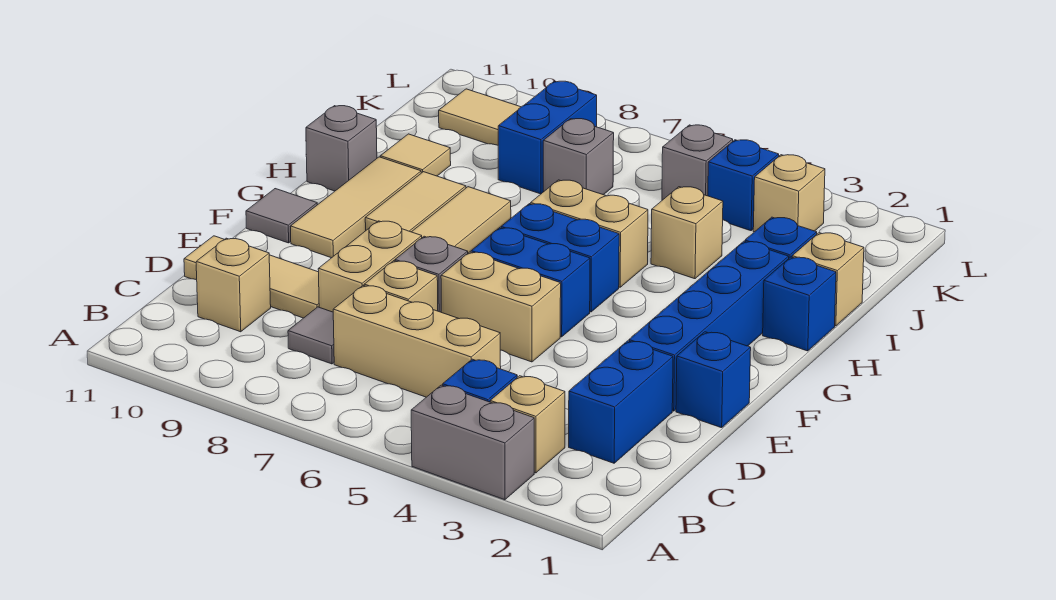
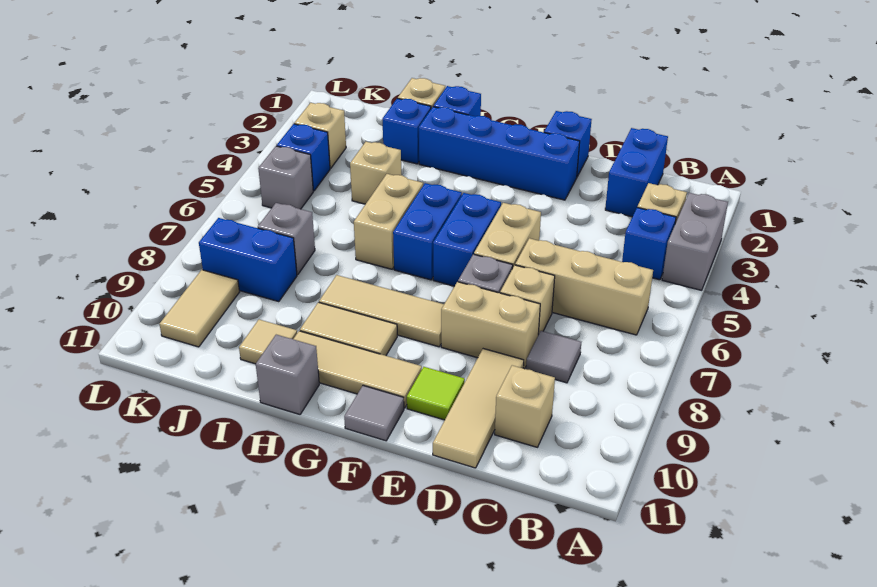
blue 1x2 brick [569,341,673,463] -> blue 1x2 brick turned to [605,128,668,217]
tan 1x3 brick [333,286,501,397] -> tan 1x3 brick turned to [515,238,653,335]
none -> lime 1x1 tile [407,367,465,420]

